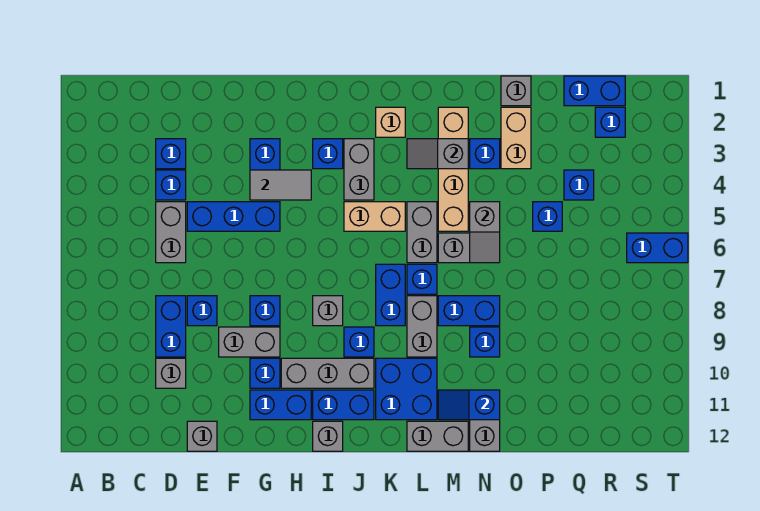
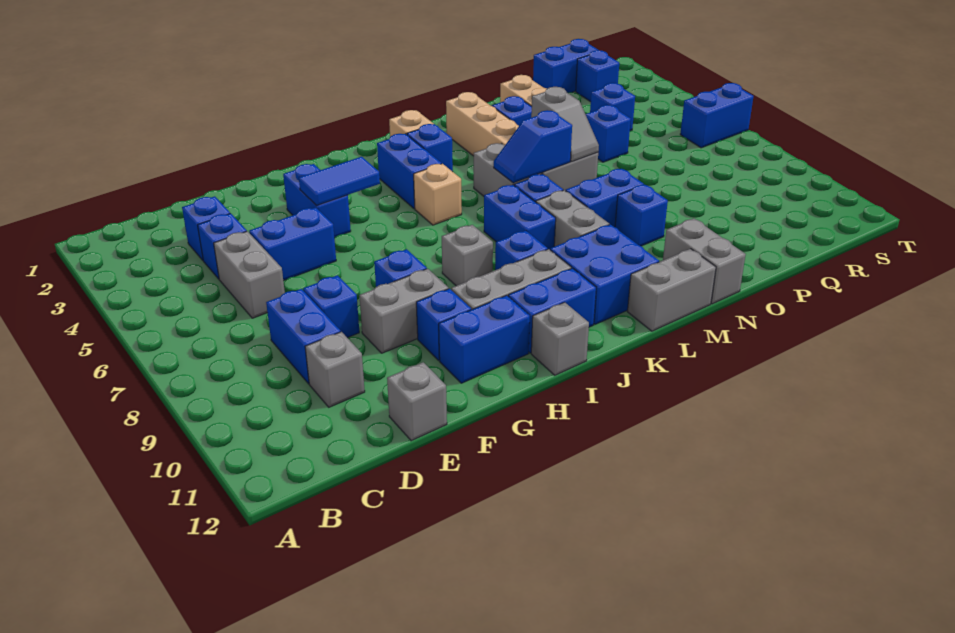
blue 1x3 brick [187,202,280,231] -> blue 1x2 brick [249,208,336,281]
grey 1x2 tile [250,170,311,200] -> blue 1x2 tile [299,157,380,206]
blue 1x1 brick [313,139,343,169] -> blue 1x1 brick moved to [407,124,453,172]
grey 1x2 brick [344,139,374,200] -> blue 1x2 brick [377,134,442,209]
tan 1x2 brick [344,202,405,231] -> tan 1x1 brick [414,164,462,225]
grey 1x2 slope [407,139,468,169] -> none
blue 1x2 slope [438,390,500,420] -> blue 1x2 slope moved to [494,110,572,183]
grey 1x1 brick [501,76,531,106] -> none

